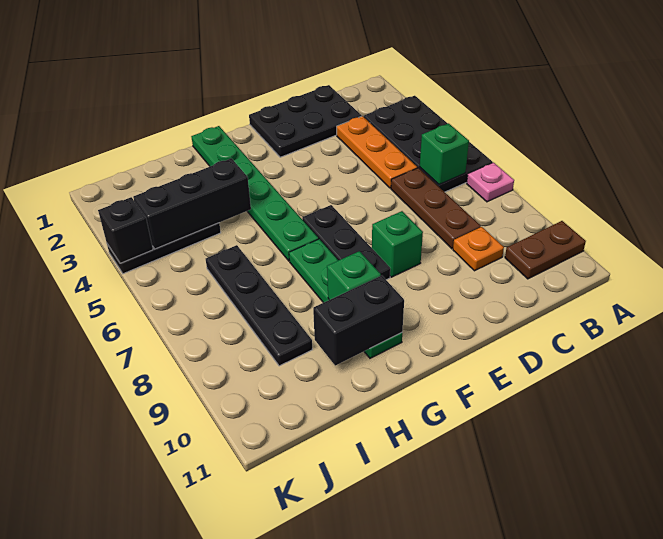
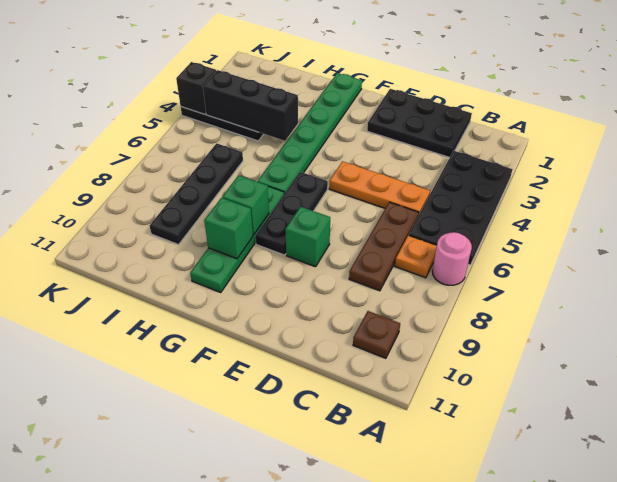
pink 1x1 plate [467,162,514,202] -> pink 1x1 round brick [432,232,472,285]
brown 1x2 plate [505,221,586,279] -> brown 1x1 plate [353,311,400,358]
green 1x1 brick [420,123,469,185] -> green 1x1 brick moved to [222,175,269,235]
orange 1x3 plate [337,116,417,188] -> orange 1x3 plate turned to [329,161,430,216]
orange 1x1 plate [453,227,504,271] -> orange 1x1 plate moved to [395,236,437,278]
black 1x2 brick [313,276,404,365] -> none

